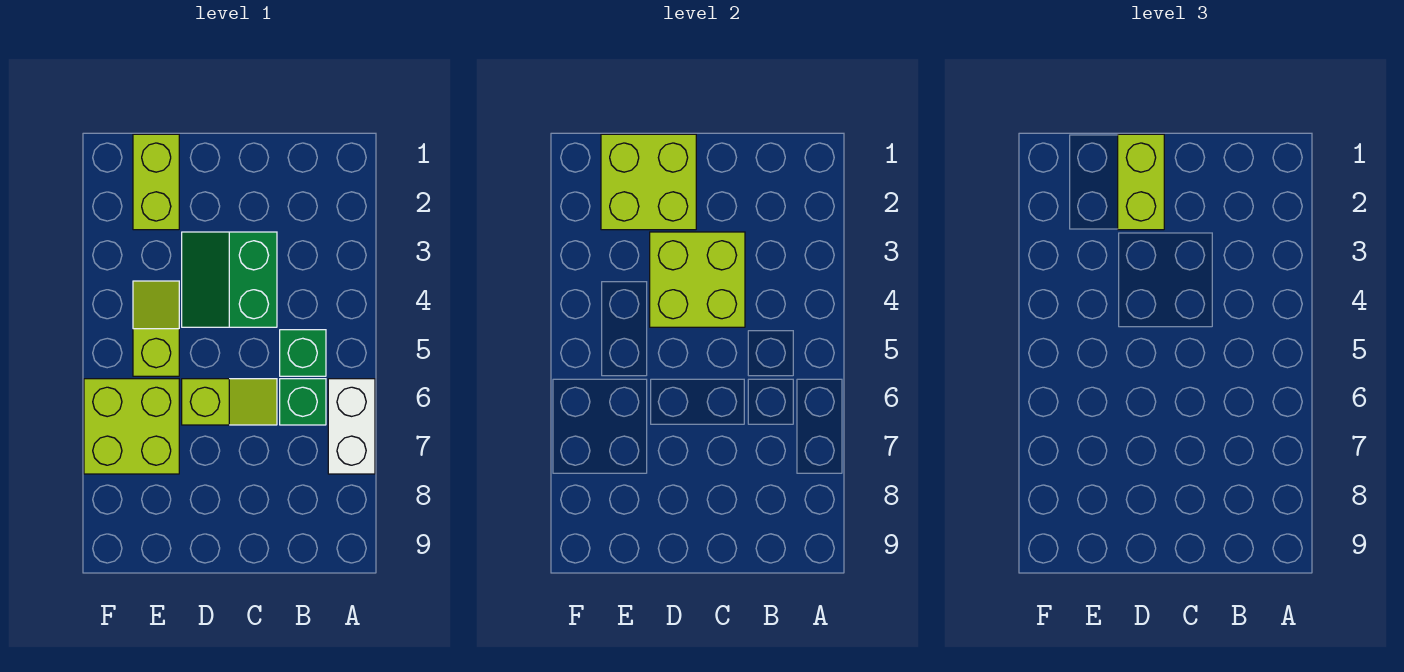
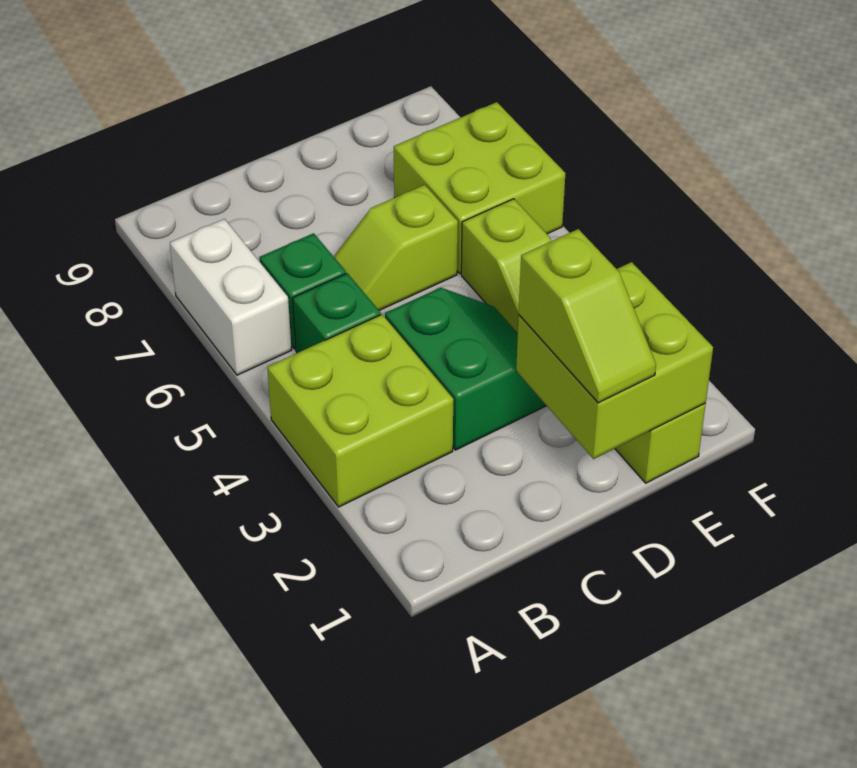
lime 2x2 brick [650,232,745,327] -> lime 2x2 brick moved to [267,315,453,507]
lime 1x2 brick [1118,134,1164,230] -> lime 1x2 slope [519,229,656,403]

